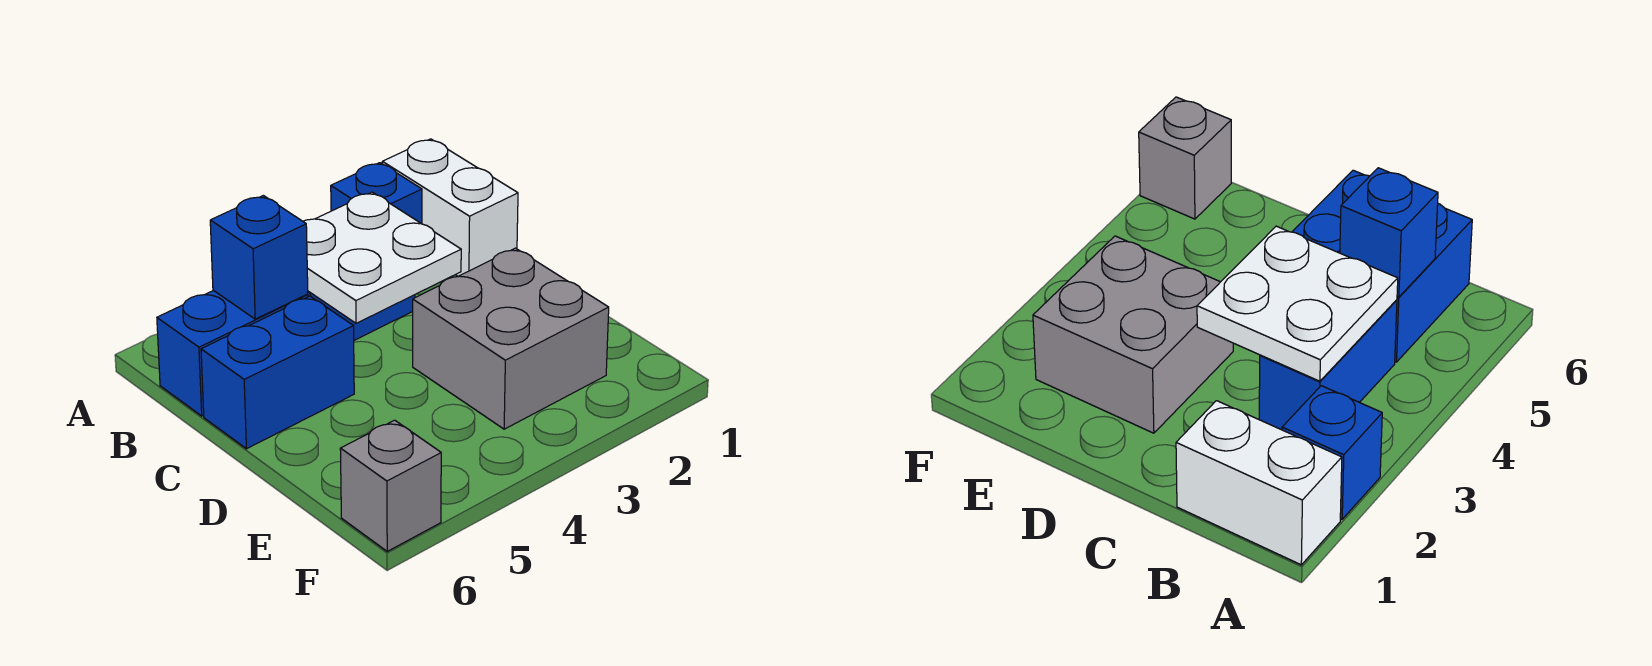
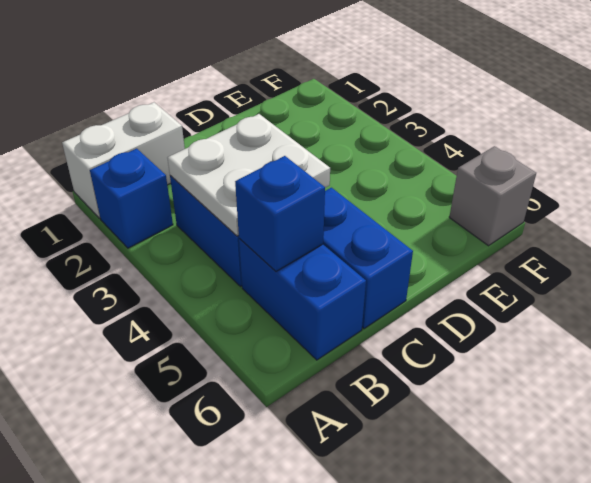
grey 2x2 brick [413,248,609,429] -> none

